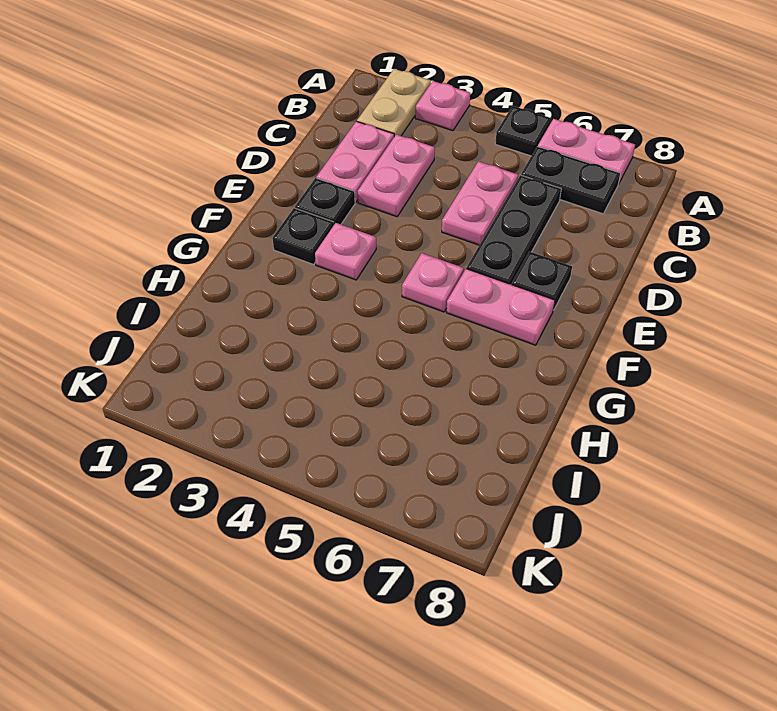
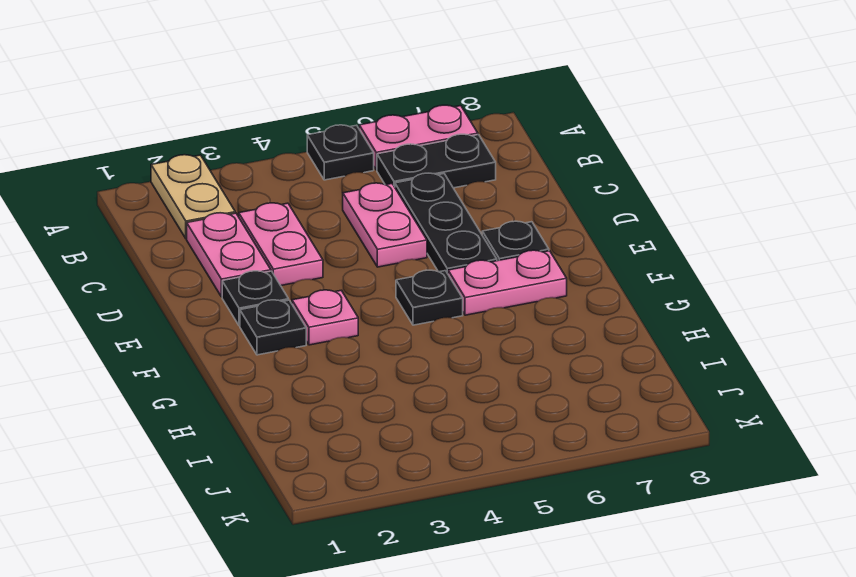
pink 1x1 plate [415,81,470,131] -> none
pink 1x1 plate [402,253,464,312] -> black 1x1 plate [396,270,463,325]

